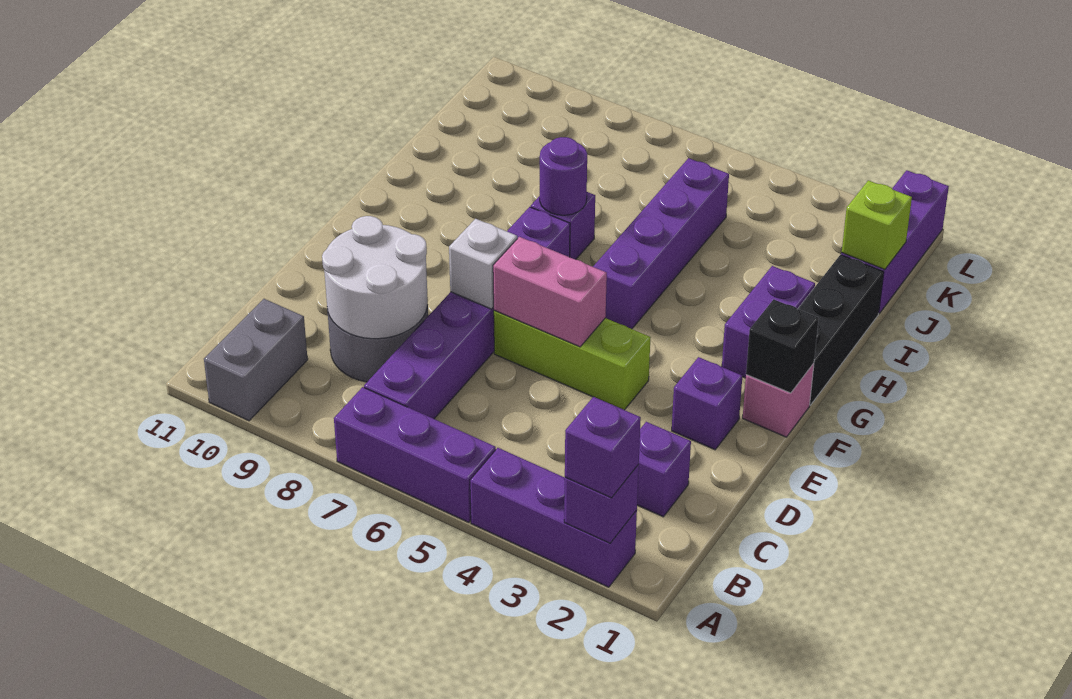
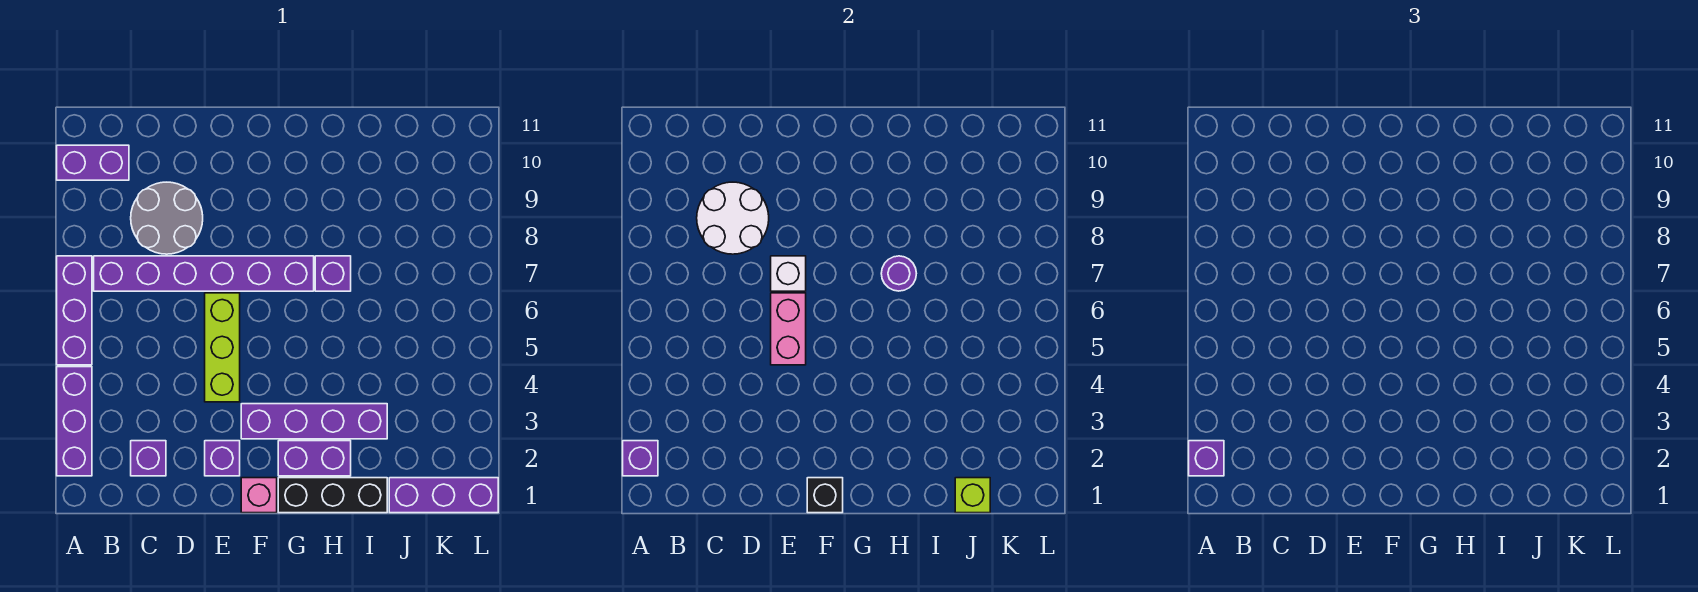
grey 1x2 brick [204,299,308,421] -> purple 1x2 brick [57,145,129,180]
purple 1x4 brick [593,158,729,329] -> purple 1x4 brick moved to [241,404,387,439]

